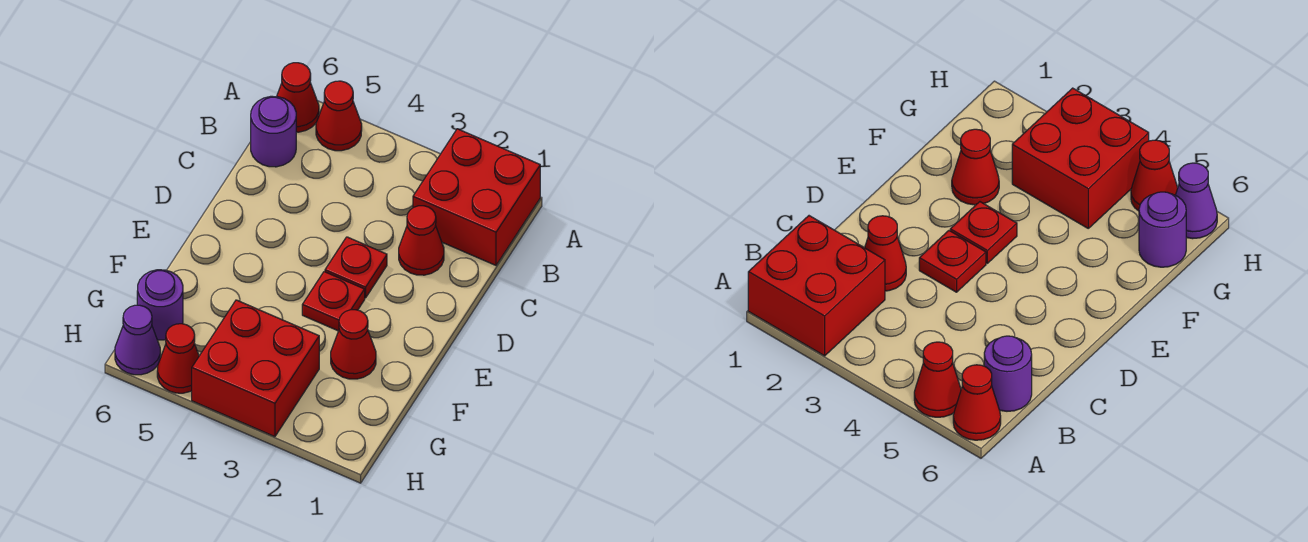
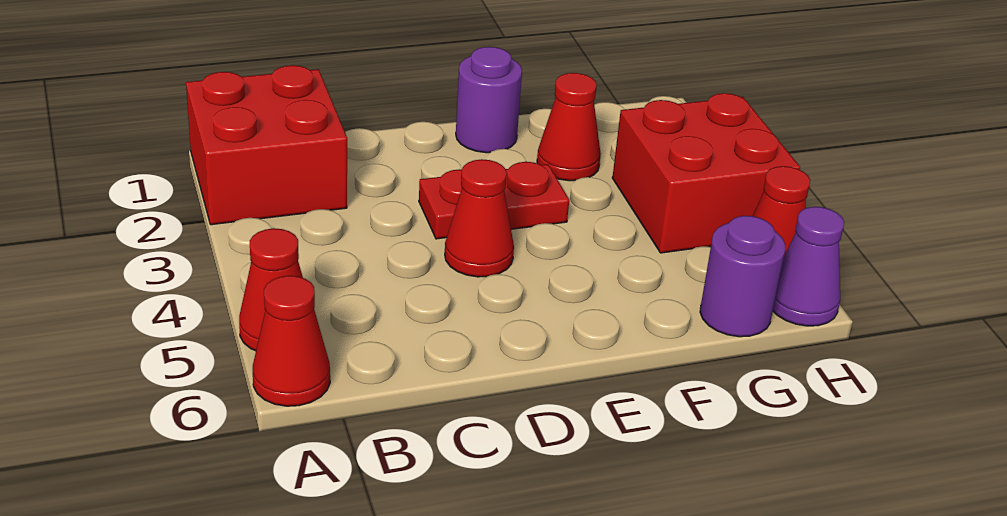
purple 1x1 round brick [251,96,296,167] -> purple 1x1 round brick moved to [456,47,522,153]
red 1x1 cone [399,206,444,275] -> red 1x1 cone moved to [445,159,514,277]

